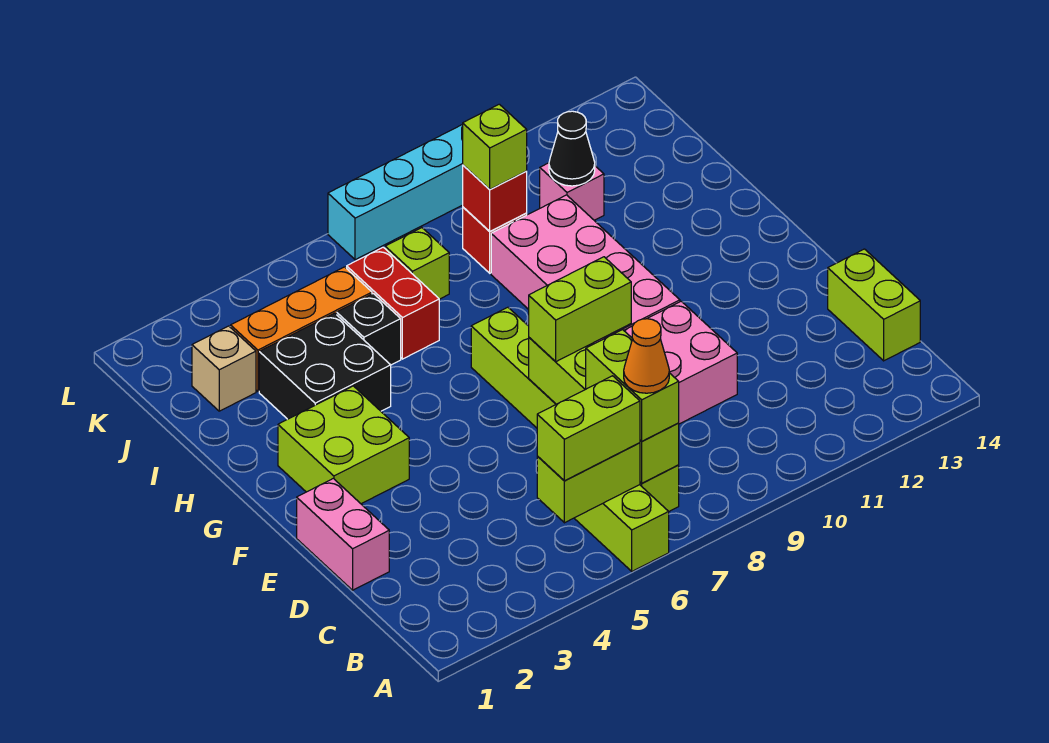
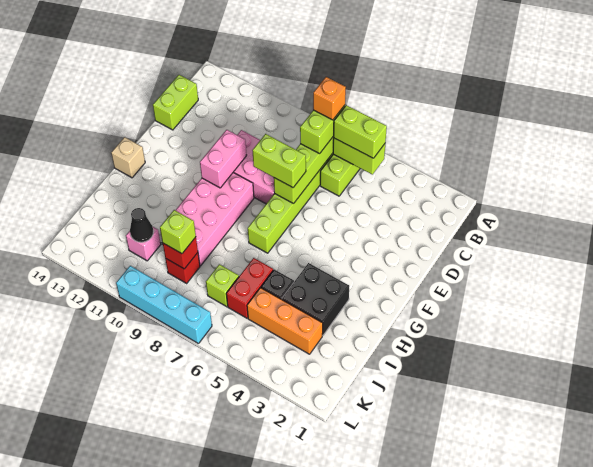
orange 1x1 cone [624,319,669,393] -> orange 1x1 brick [313,77,346,120]
pink 1x2 brick [297,478,389,590] -> pink 1x2 brick moved to [200,130,247,188]
lime 2x2 brick [278,386,409,504] -> none
tan 1x1 brick [192,326,256,411] -> tan 1x1 brick moved to [111,137,145,178]

